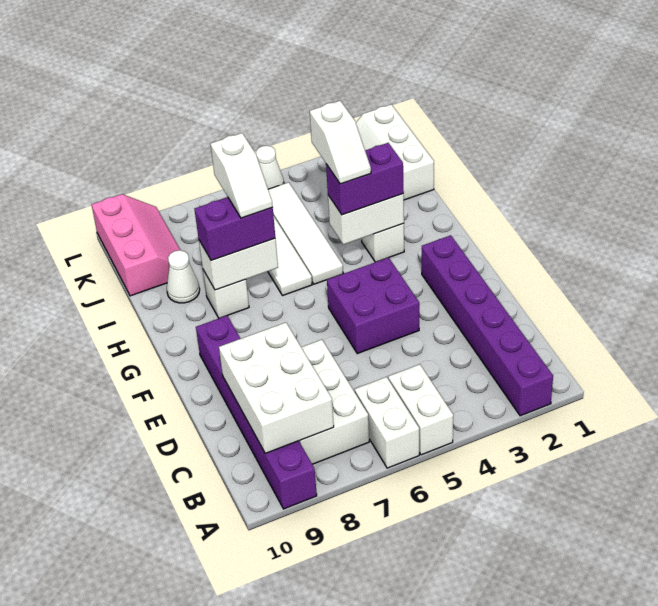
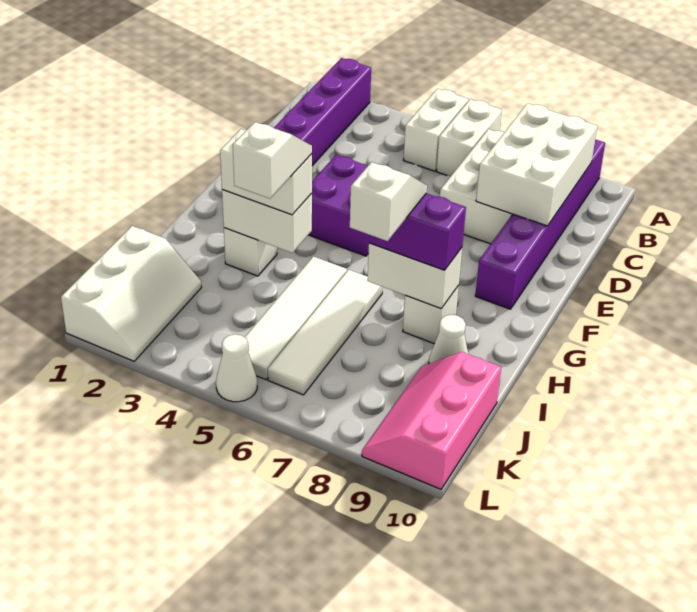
purple 1x2 brick [326,143,404,215] -> white 1x2 brick [220,129,312,215]

